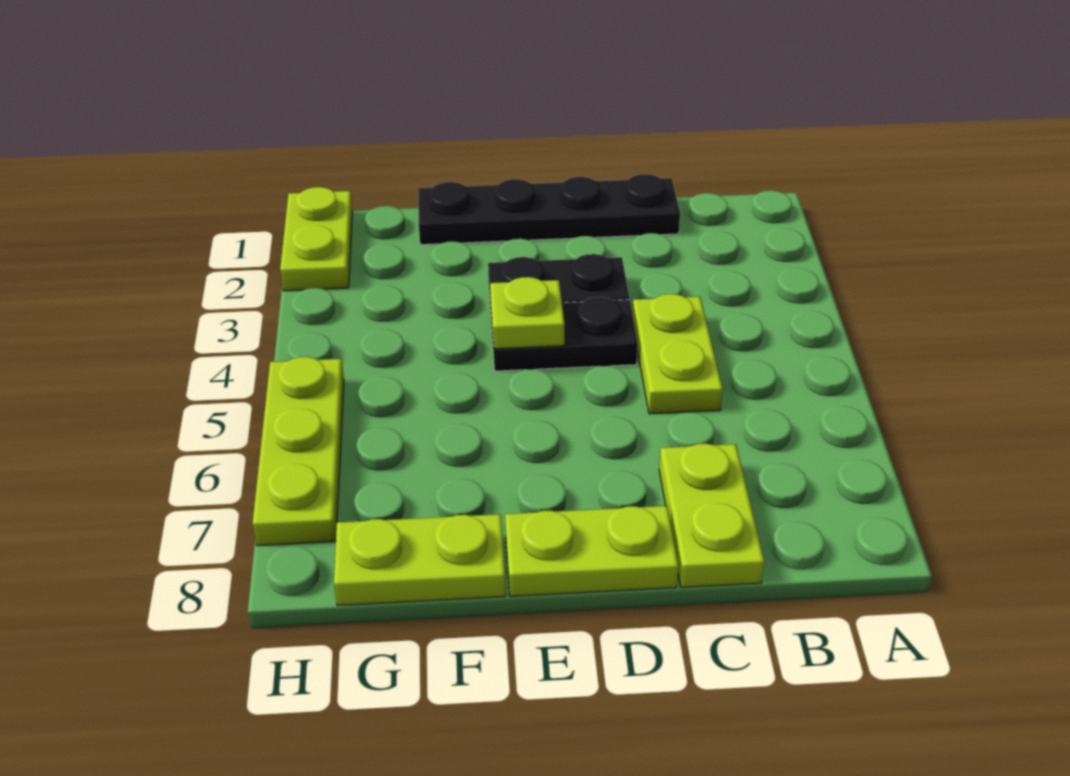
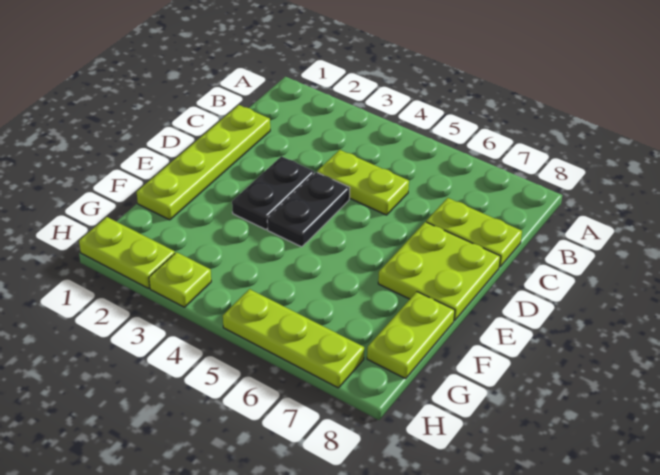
black 1x4 plate [418,174,680,245] -> lime 1x4 plate [137,105,270,220]
lime 1x2 plate [505,506,678,596] -> lime 2x2 plate [378,222,501,321]
lime 1x1 plate [490,277,565,349] -> lime 1x1 plate moved to [149,252,211,307]

